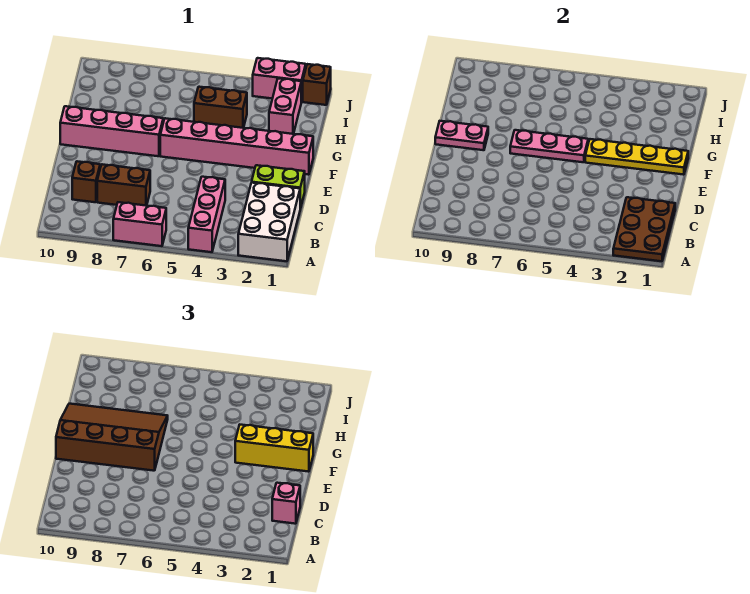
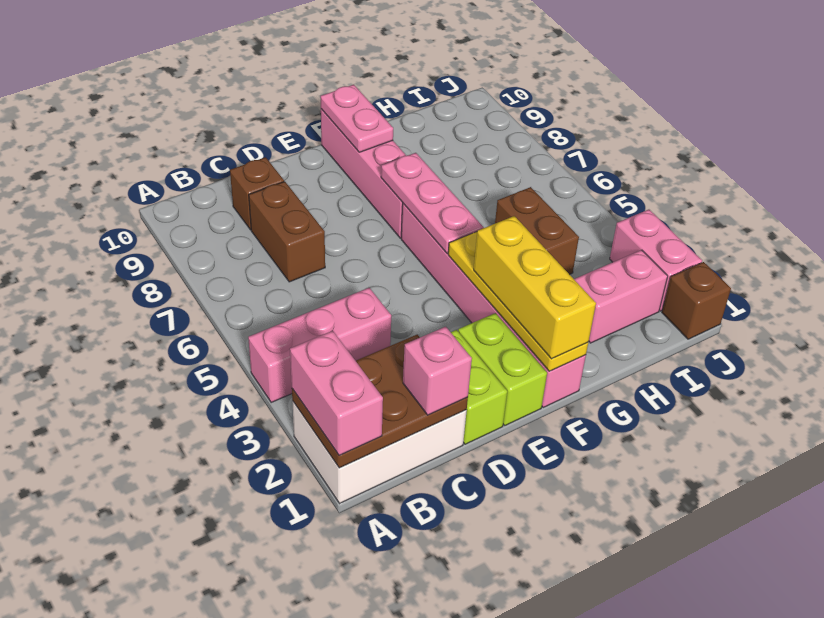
pink 1x2 brick [113,202,166,246] -> pink 1x2 brick moved to [290,331,383,456]
none -> lime 1x2 brick [458,313,547,425]
brown 3x4 slope [56,404,168,471] -> none

